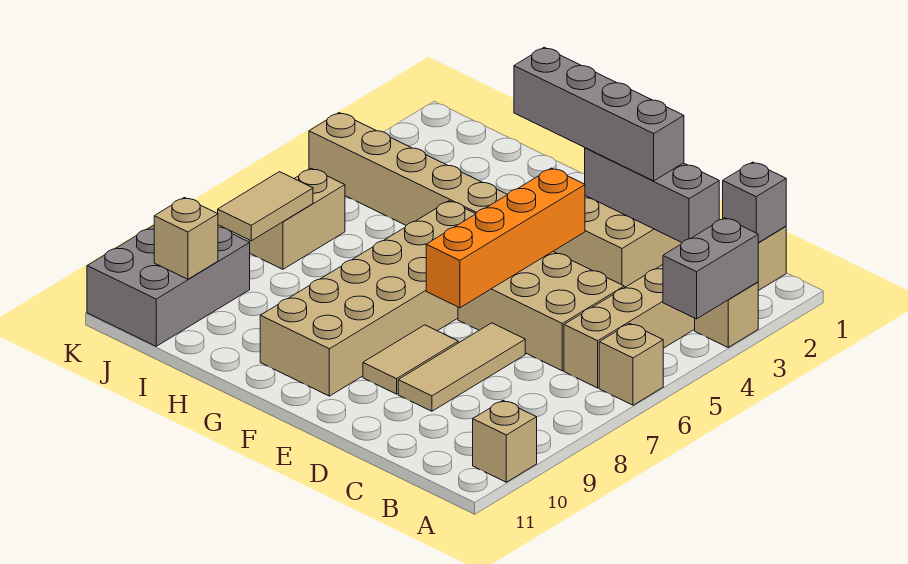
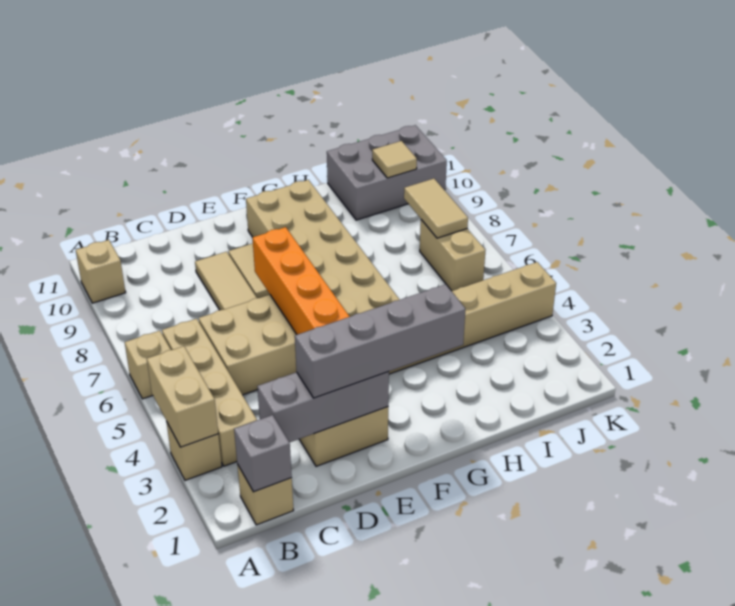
grey 1x2 brick [663,218,758,319] -> tan 1x2 brick [147,346,218,447]
grey 2x3 brick [87,225,250,346] -> grey 2x3 brick turned to [327,125,447,220]
tan 1x1 brick [154,198,218,279] -> tan 1x1 tile [372,141,417,178]

